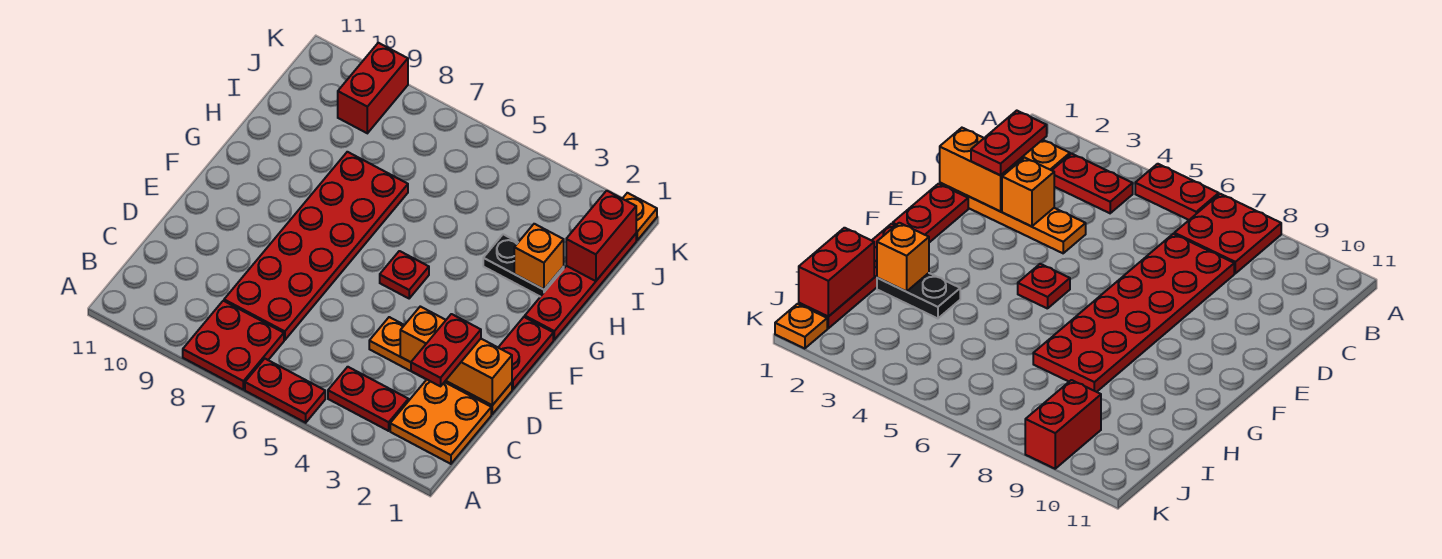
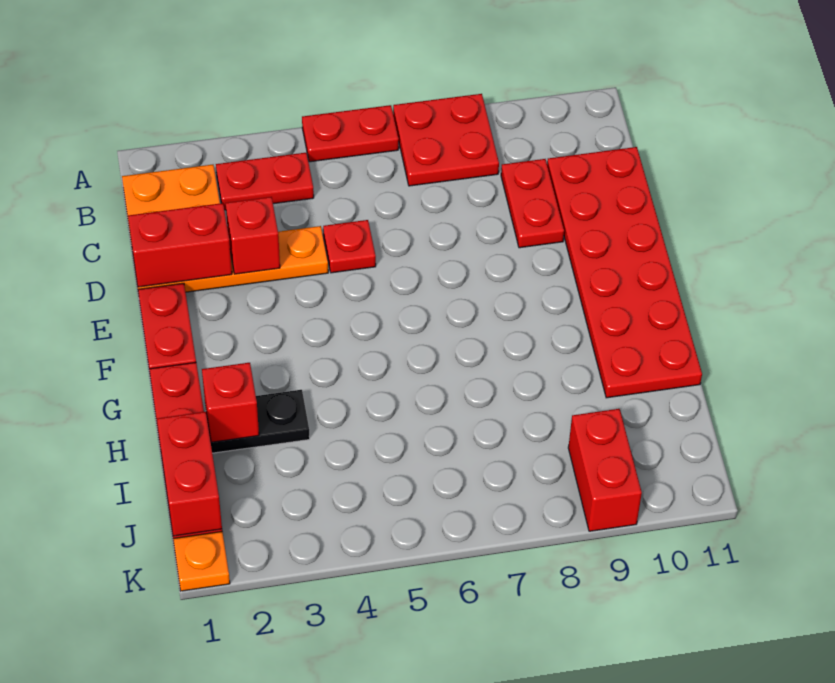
red 1x2 plate [411,314,481,386] -> red 1x2 plate moved to [501,159,564,248]
red 2x6 plate [224,152,408,340] -> red 2x6 plate moved to [547,147,702,398]
orange 1x2 brick [446,339,512,405] -> red 1x2 brick [128,203,232,287]
orange 1x1 brick [400,306,446,362] -> red 1x1 brick [226,197,280,274]
red 1x1 plate [380,251,429,298] -> red 1x1 plate moved to [323,220,376,273]
orange 1x1 brick [514,224,564,290] -> red 1x1 brick [202,363,259,442]

